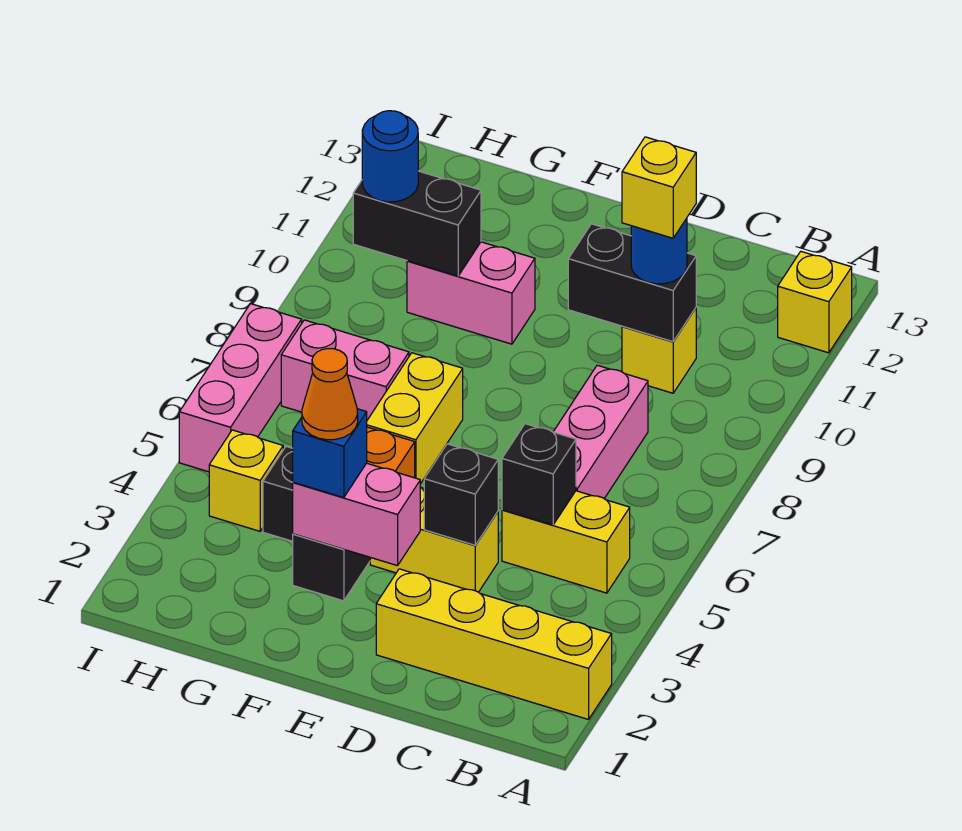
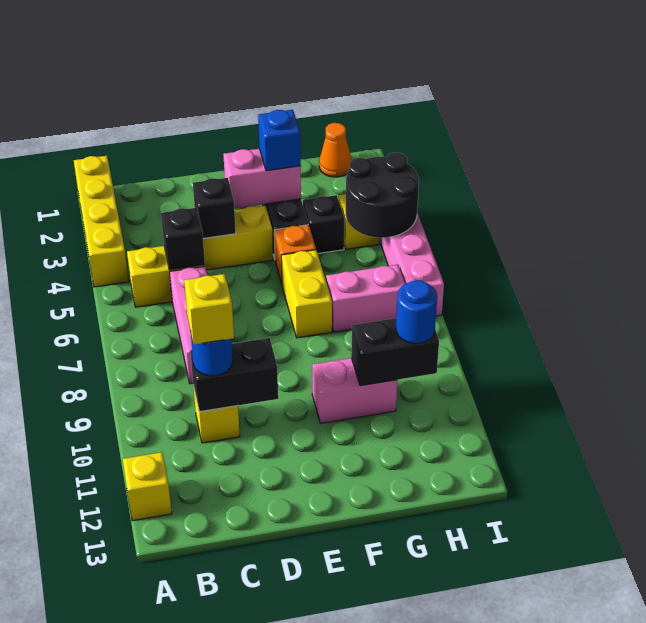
yellow 1x4 brick [376,569,612,719] -> yellow 1x4 brick turned to [74,156,129,287]
orange 1x1 cone [302,349,358,440] -> orange 1x1 cone moved to [319,123,352,177]
none -> black 2x2 round brick [346,153,419,238]

